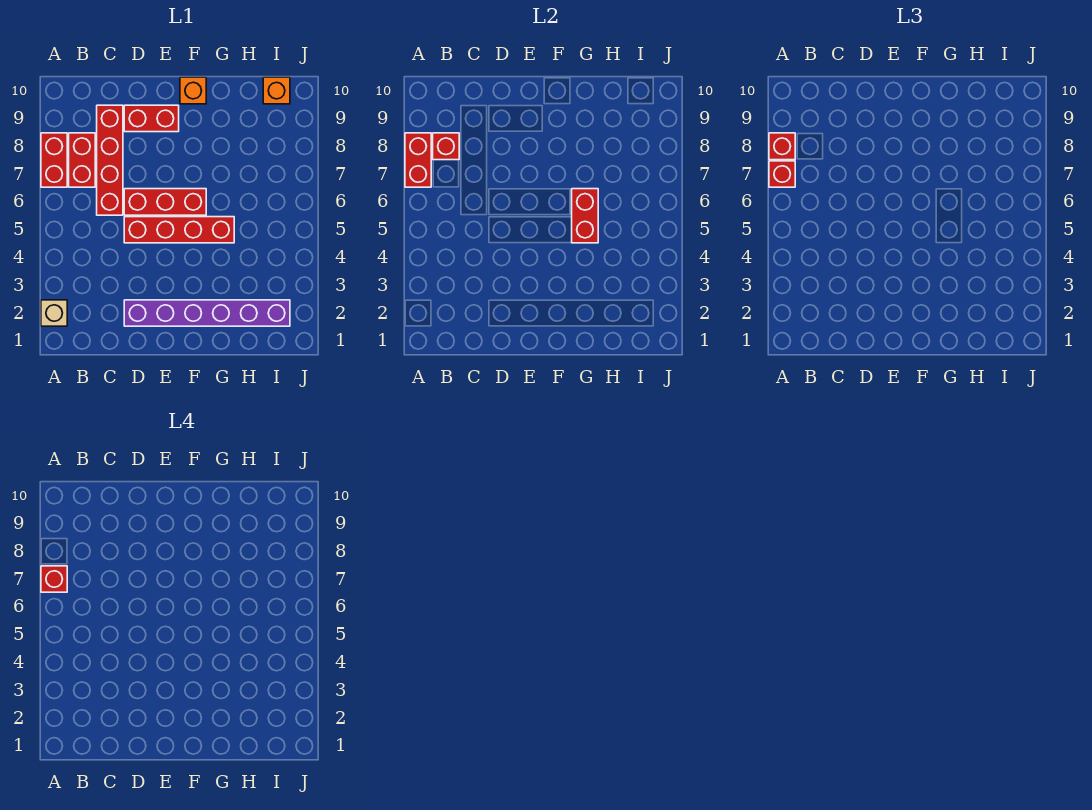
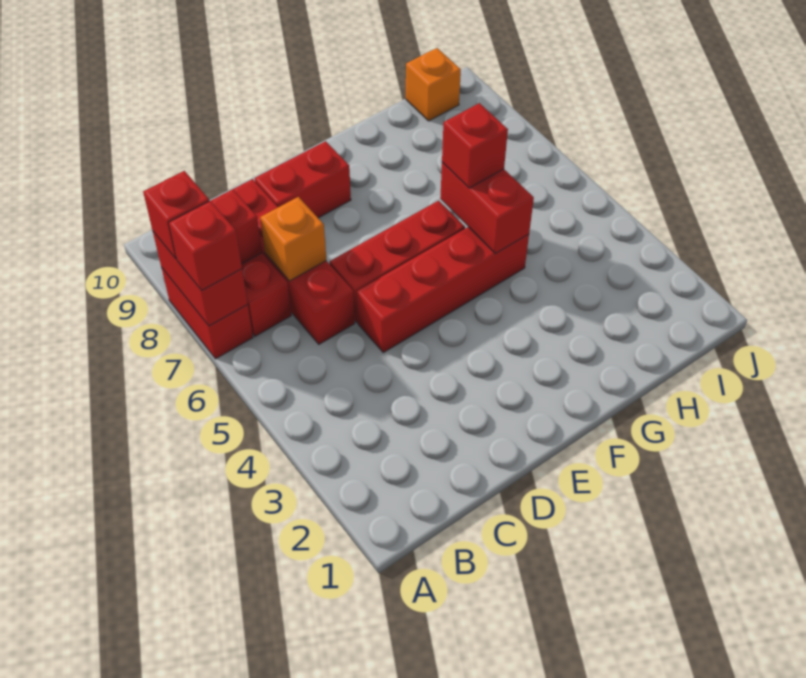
tan 1x1 brick [41,300,67,326] -> none
red 1x1 brick [41,566,67,592] -> red 1x1 brick moved to [442,103,508,188]
purple 1x6 brick [124,300,290,326] -> none
orange 1x1 brick [180,77,206,104] -> orange 1x1 brick moved to [260,197,326,281]

